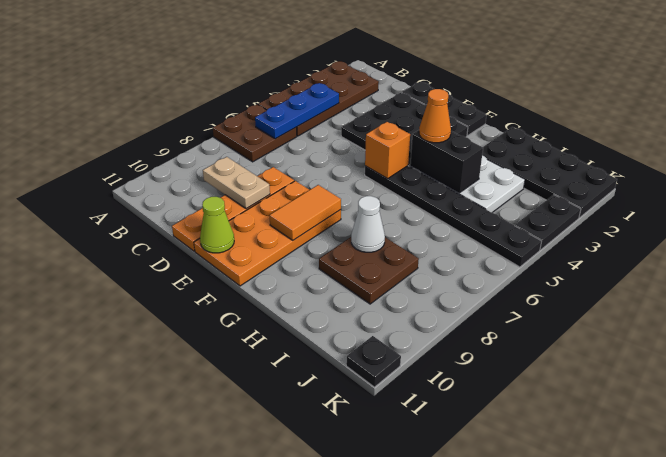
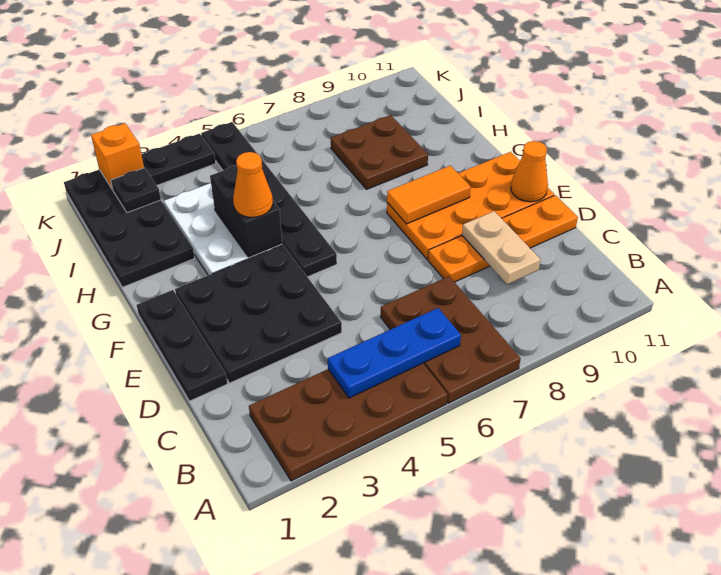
brown 2x2 plate [213,104,297,162] -> brown 2x3 plate [381,276,521,403]
lime 1x1 cone [200,197,234,253] -> orange 1x1 cone [511,141,548,202]
orange 1x1 brick [365,122,410,179] -> orange 1x1 brick moved to [91,123,144,190]
white 1x1 cone [351,196,385,252] -> none
black 1x1 plate [346,336,401,387] -> black 1x1 plate moved to [111,168,161,213]

